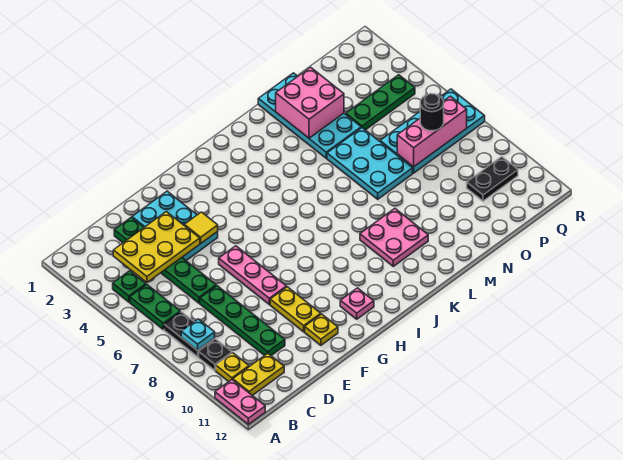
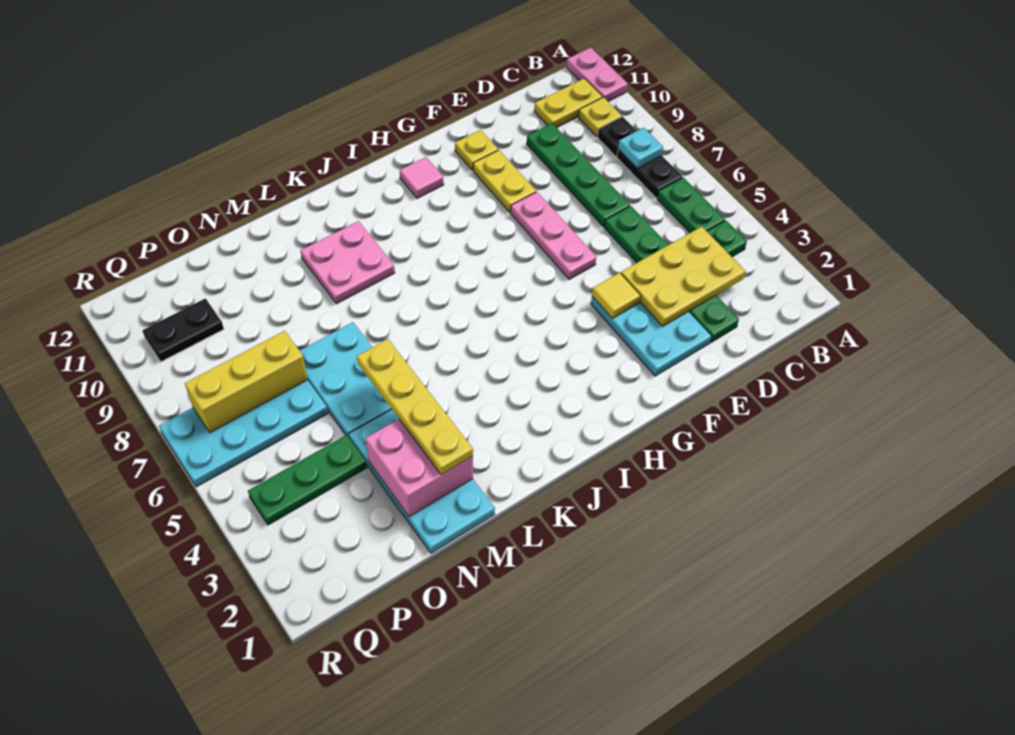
pink 1x1 plate [340,288,374,319] -> pink 1x1 tile [400,157,444,198]
none -> yellow 1x4 plate [357,339,473,475]
pink 1x3 brick [397,96,467,167] -> yellow 1x3 brick [185,331,308,433]
black 1x1 round brick [420,94,444,131] -> none

